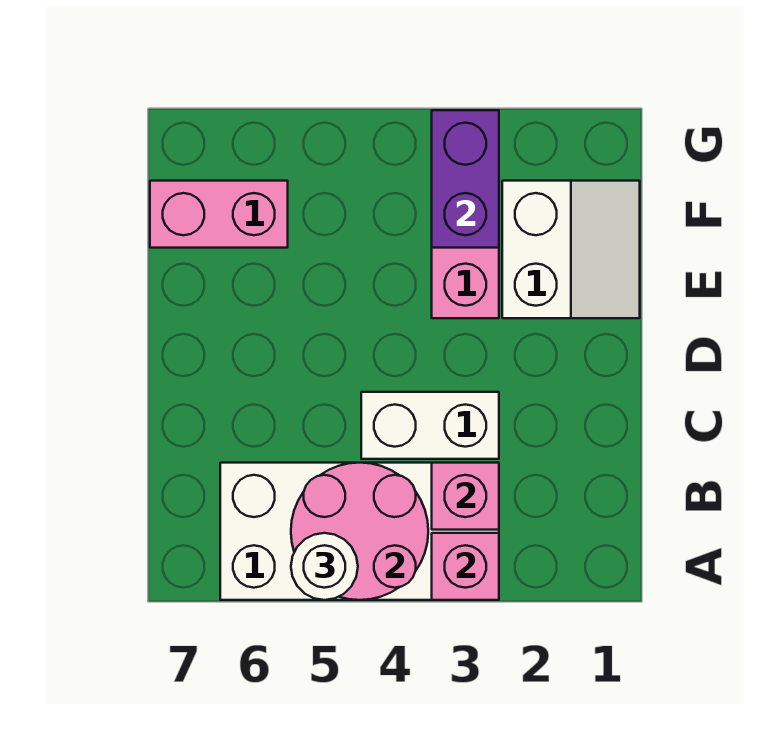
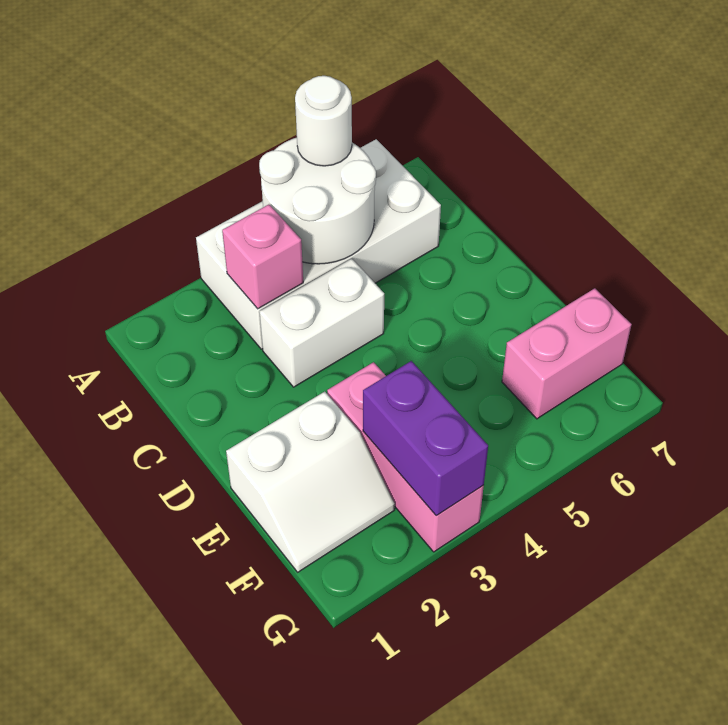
pink 1x1 brick [432,533,499,600] -> none
pink 2x2 round brick [291,463,428,600] -> white 2x2 round brick [259,138,376,264]
white 2x2 slope [502,181,640,318] -> white 2x2 slope turned to [226,392,395,572]

